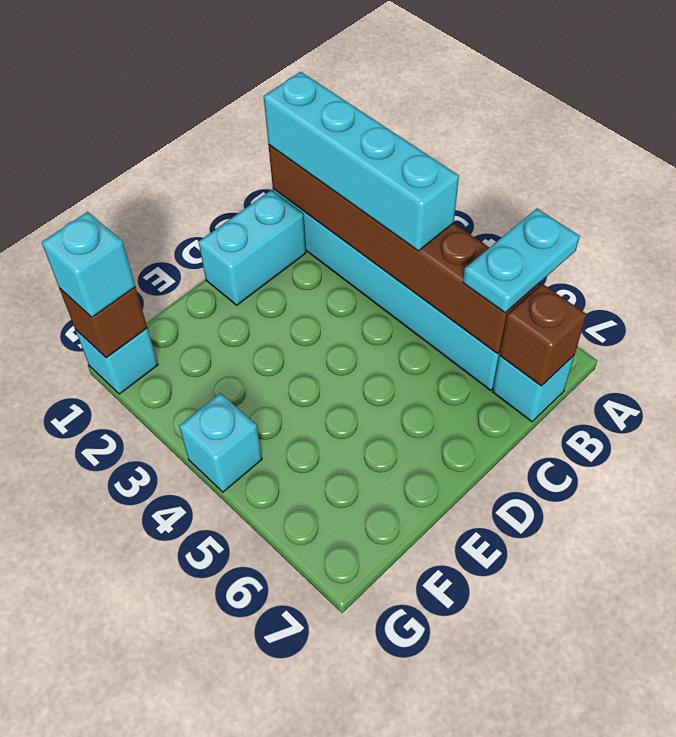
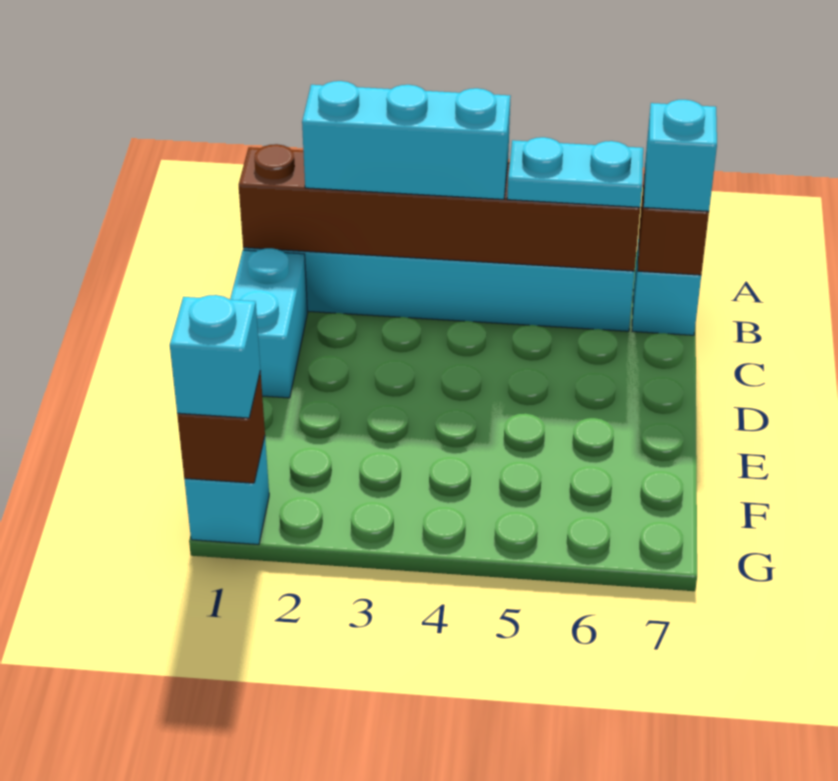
cyan 1x2 plate [463,208,580,313] -> cyan 1x2 plate turned to [507,137,643,207]
cyan 1x4 brick [264,72,459,251] -> cyan 1x3 brick [302,81,511,199]
cyan 1x1 brick [179,393,262,492] -> cyan 1x1 brick moved to [644,100,717,211]

